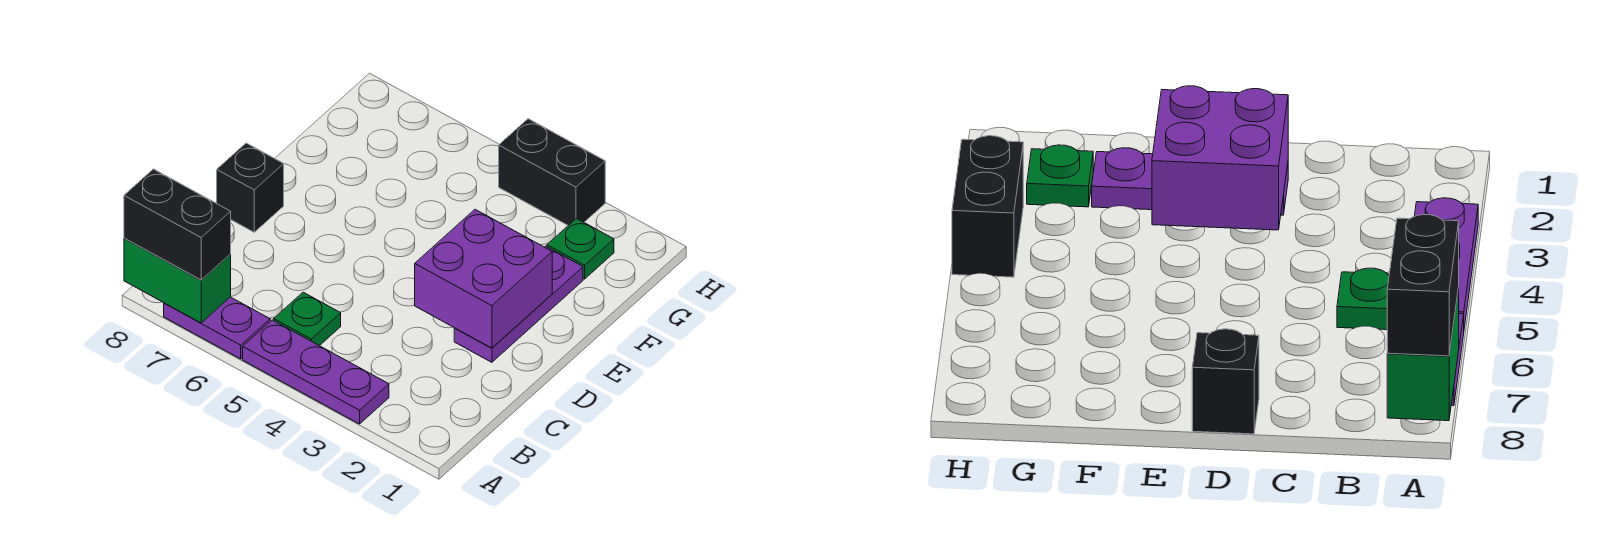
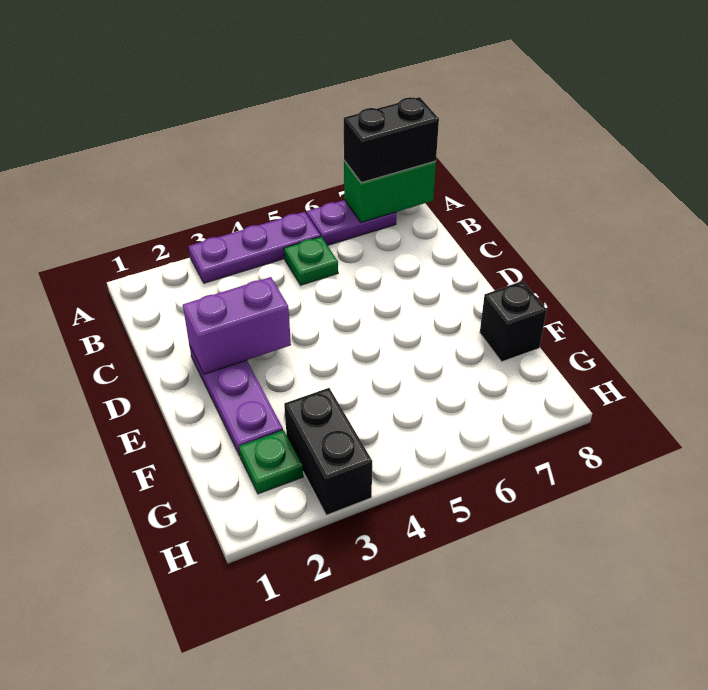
purple 2x2 brick [415,210,552,348] -> purple 1x2 brick [183,277,291,374]
black 1x1 brick [217,143,284,232] -> black 1x1 brick moved to [480,281,547,362]
black 1x2 brick [499,119,605,225] -> black 1x2 brick turned to [284,388,372,515]

